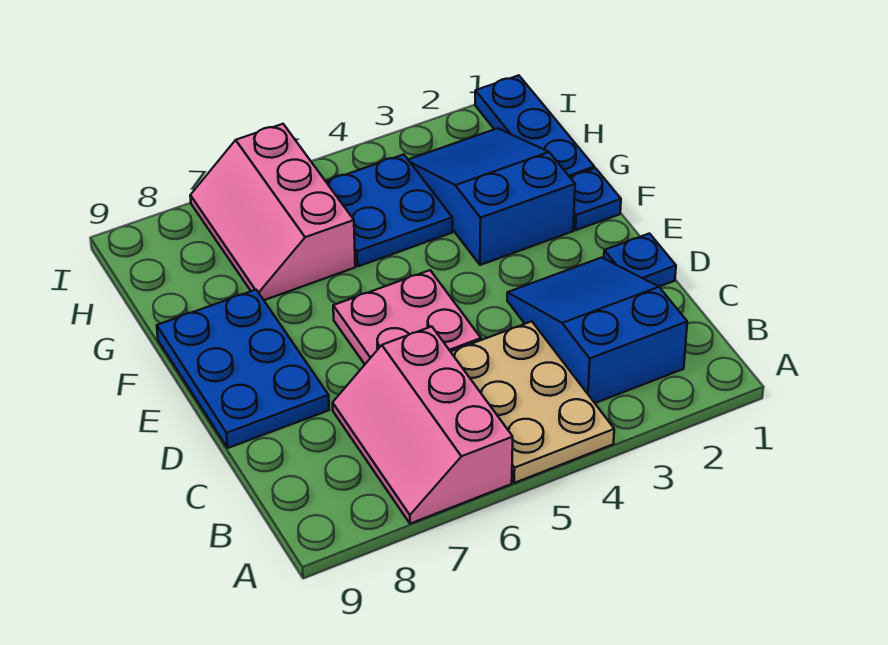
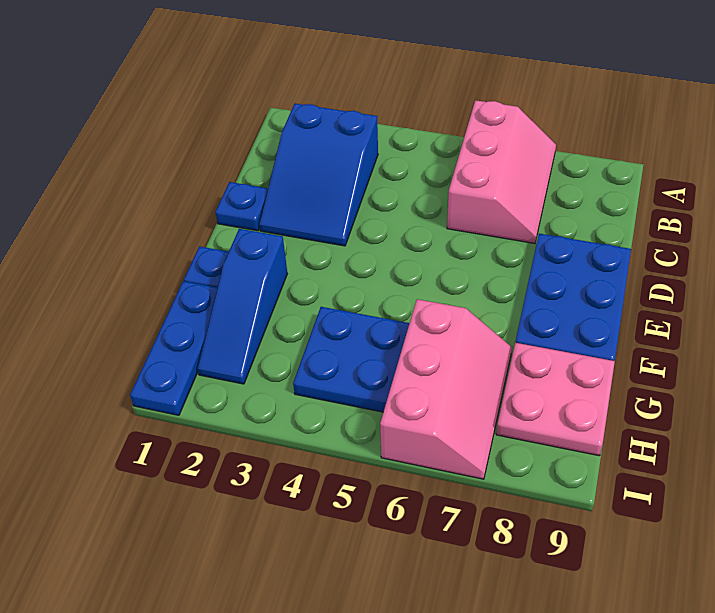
tan 2x3 plate [451,321,614,483] -> none
pink 2x2 plate [333,270,481,364] -> pink 2x2 plate moved to [496,343,615,456]
blue 2x3 slope [408,128,575,265] -> blue 1x3 slope [197,229,287,384]

